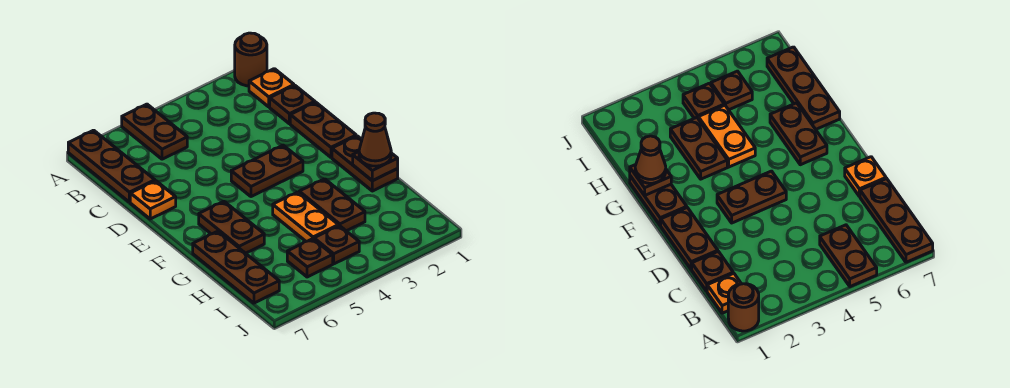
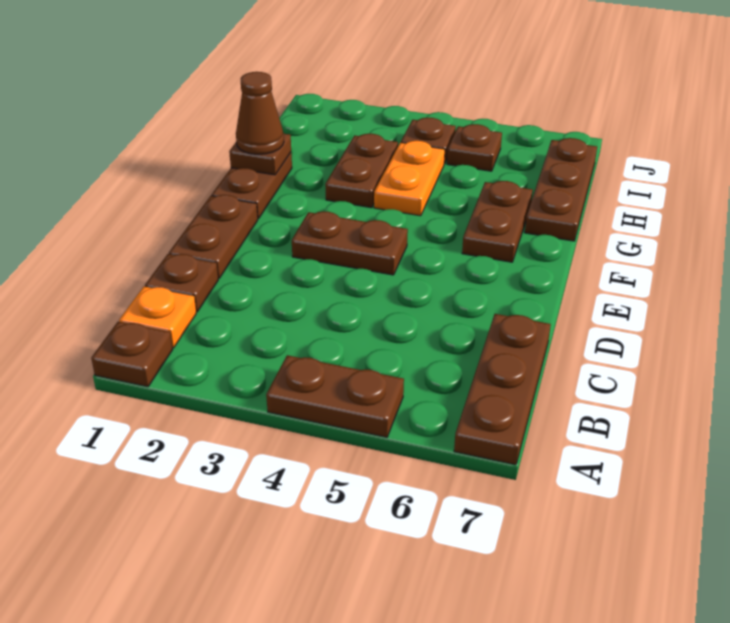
brown 1x1 round brick [235,33,267,86] -> brown 1x1 plate [91,322,173,387]
brown 1x2 plate [122,104,187,159] -> brown 1x2 plate turned to [266,355,404,437]
orange 1x1 plate [130,181,176,219] -> none

